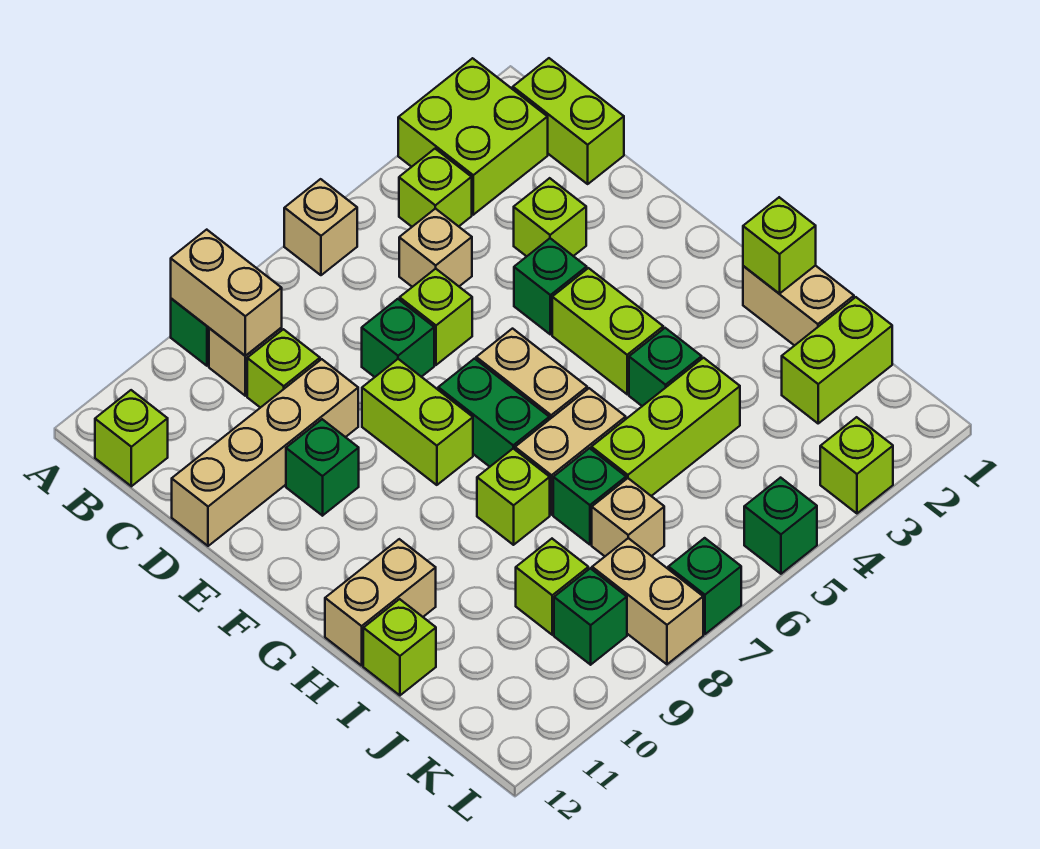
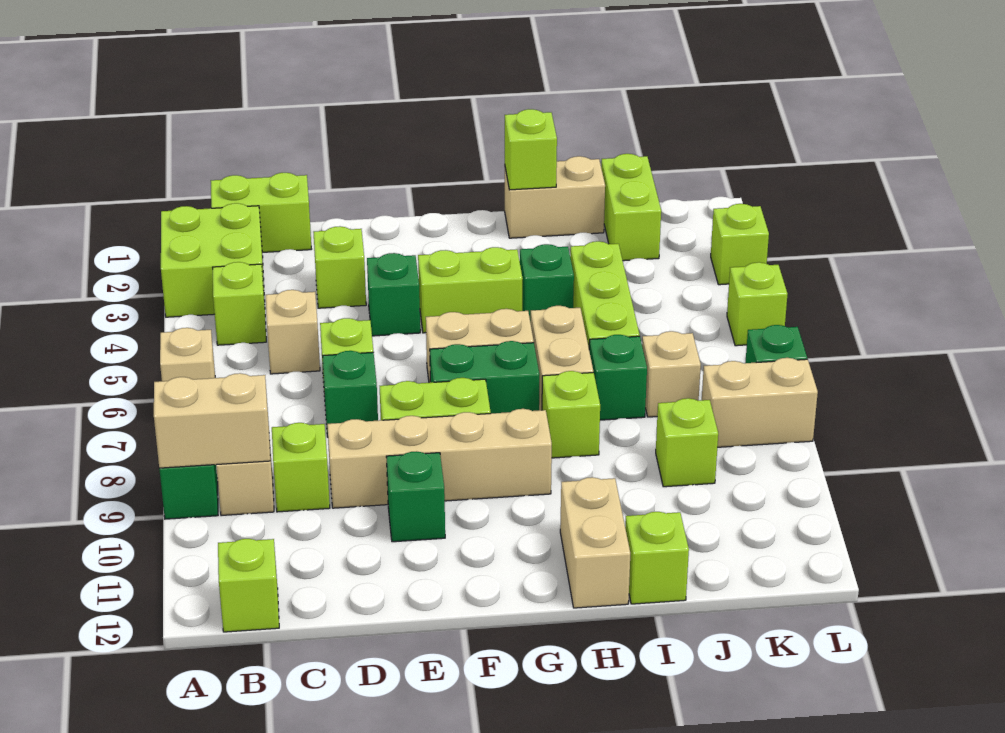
tan 1x4 brick [172,359,358,546] -> tan 1x4 brick turned to [327,409,552,508]
green 1x1 brick [554,568,627,665] -> none
green 1x1 brick [744,478,817,574] -> lime 1x1 brick [727,262,787,346]

